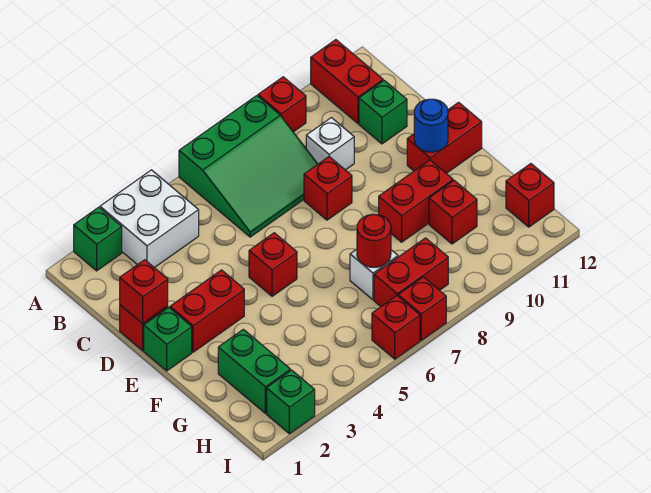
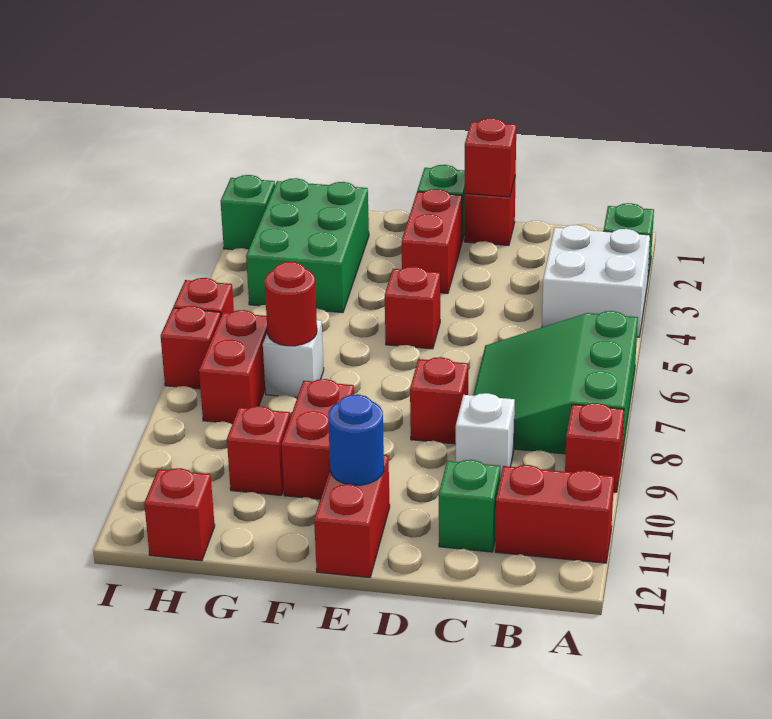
green 1x2 brick [218,329,290,413] -> green 2x3 brick [246,178,369,313]

